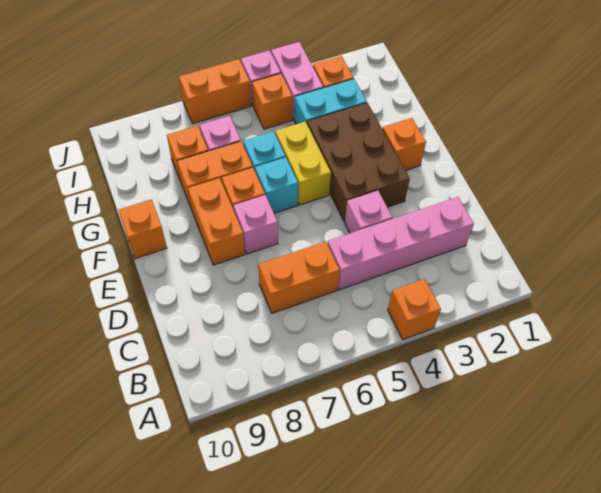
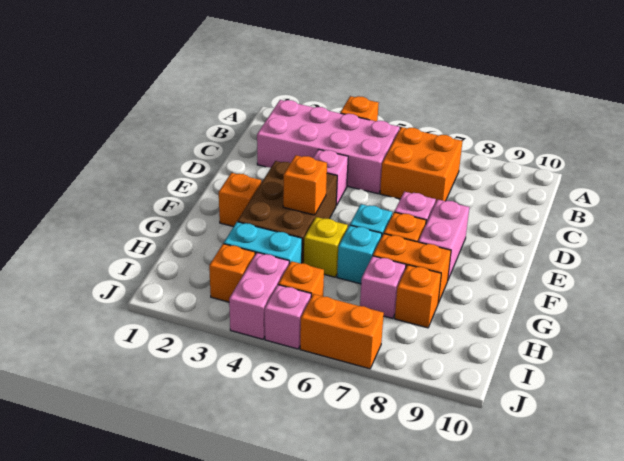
pink 1x4 brick [328,197,474,290] -> pink 2x4 brick [257,100,400,194]
orange 1x2 brick [258,242,340,313] -> orange 2x2 brick [380,127,462,203]
orange 1x2 brick [188,178,245,265] -> pink 1x2 brick [418,200,469,279]
yellow 1x2 brick [275,122,331,205] -> yellow 1x1 brick [304,217,348,277]
orange 1x1 brick [119,200,167,259] -> orange 1x1 brick moved to [283,155,327,215]

